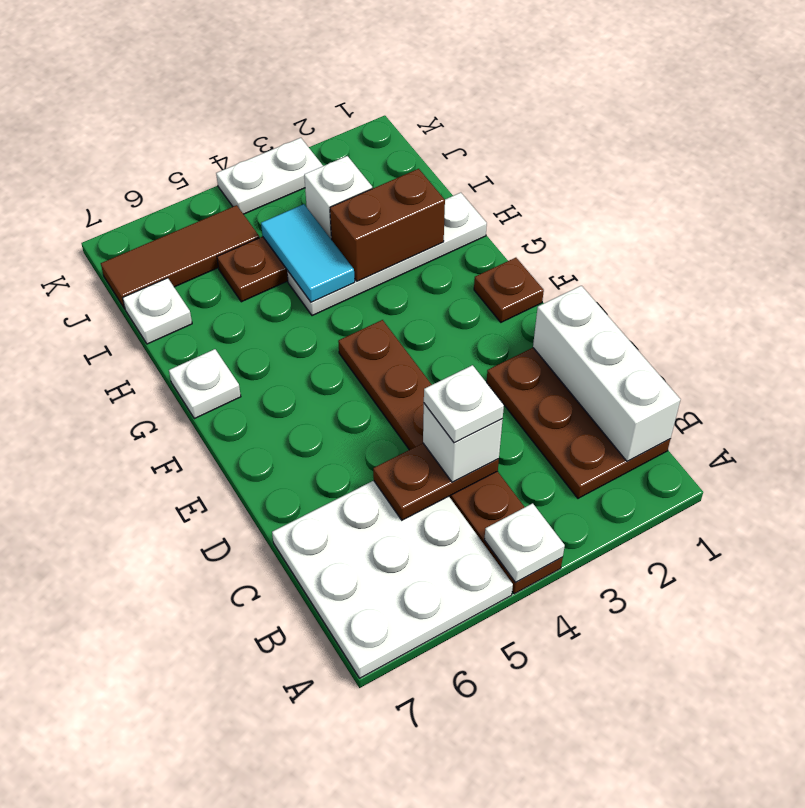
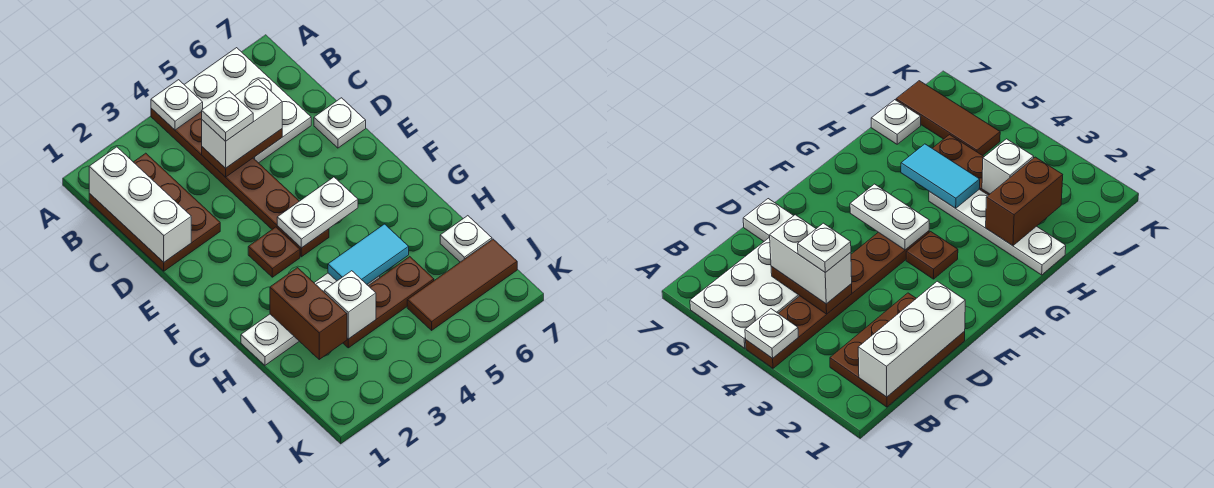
white 3x3 plate [272,481,513,678] -> white 2x3 plate [184,48,311,163]
white 1x1 brick [423,404,503,482] -> white 1x2 brick [202,80,282,168]
brown 1x1 plate [474,258,544,322] -> brown 1x1 plate moved to [248,227,300,277]
white 1x1 plate [169,349,241,419] -> white 1x1 plate moved to [314,98,366,148]
brown 1x2 brick [330,169,445,281] -> brown 1x2 brick turned to [270,268,347,359]
cyan 1x2 tile [261,204,355,302] -> cyan 1x2 tile turned to [328,224,409,284]
white 1x2 plate [216,138,323,214] -> white 1x2 plate moved to [277,177,358,248]

